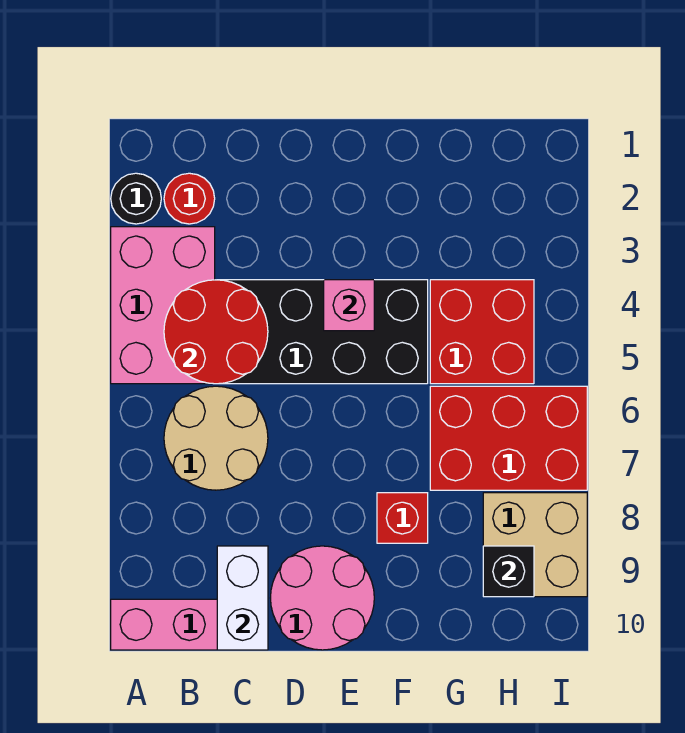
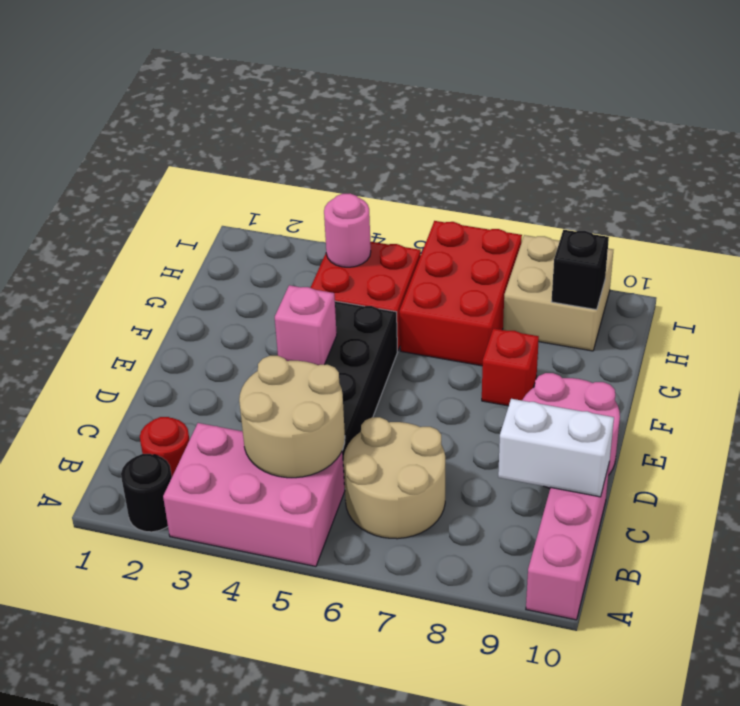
red 2x2 round brick [164,280,268,384] -> tan 2x2 round brick [239,356,345,478]
none -> pink 1x1 round brick [324,194,371,267]

